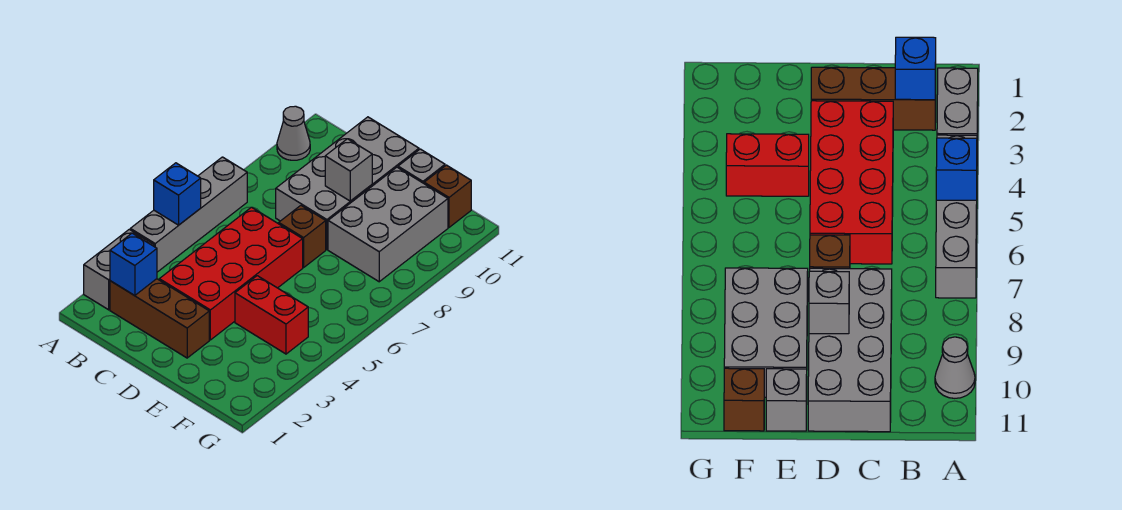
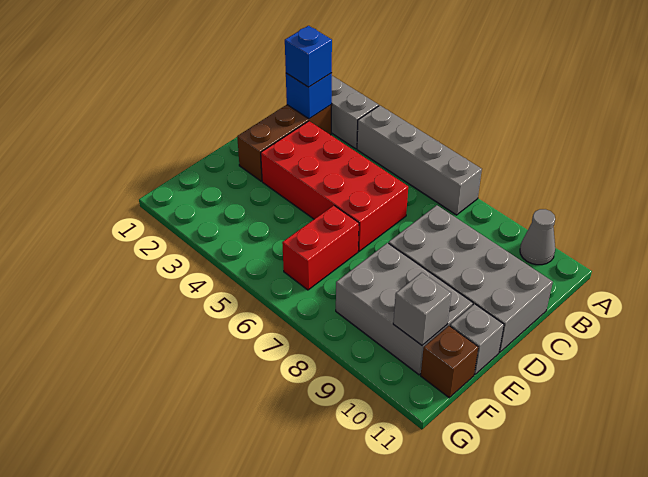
blue 1x1 brick [154,163,201,225] -> blue 1x1 brick moved to [285,26,332,87]
brown 1x1 brick [279,206,326,268] -> none
grey 1x1 brick [325,139,372,201] -> grey 1x1 brick moved to [393,272,451,345]
red 1x2 brick [235,276,308,354] -> red 1x2 brick moved to [282,205,359,290]

